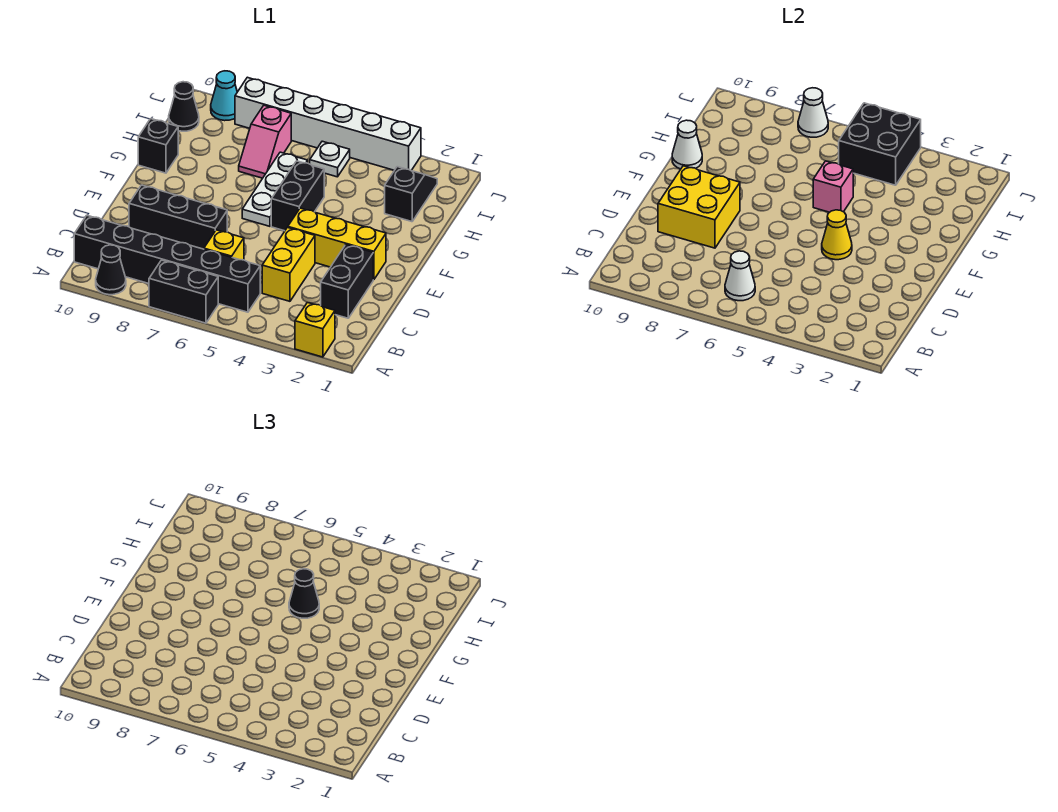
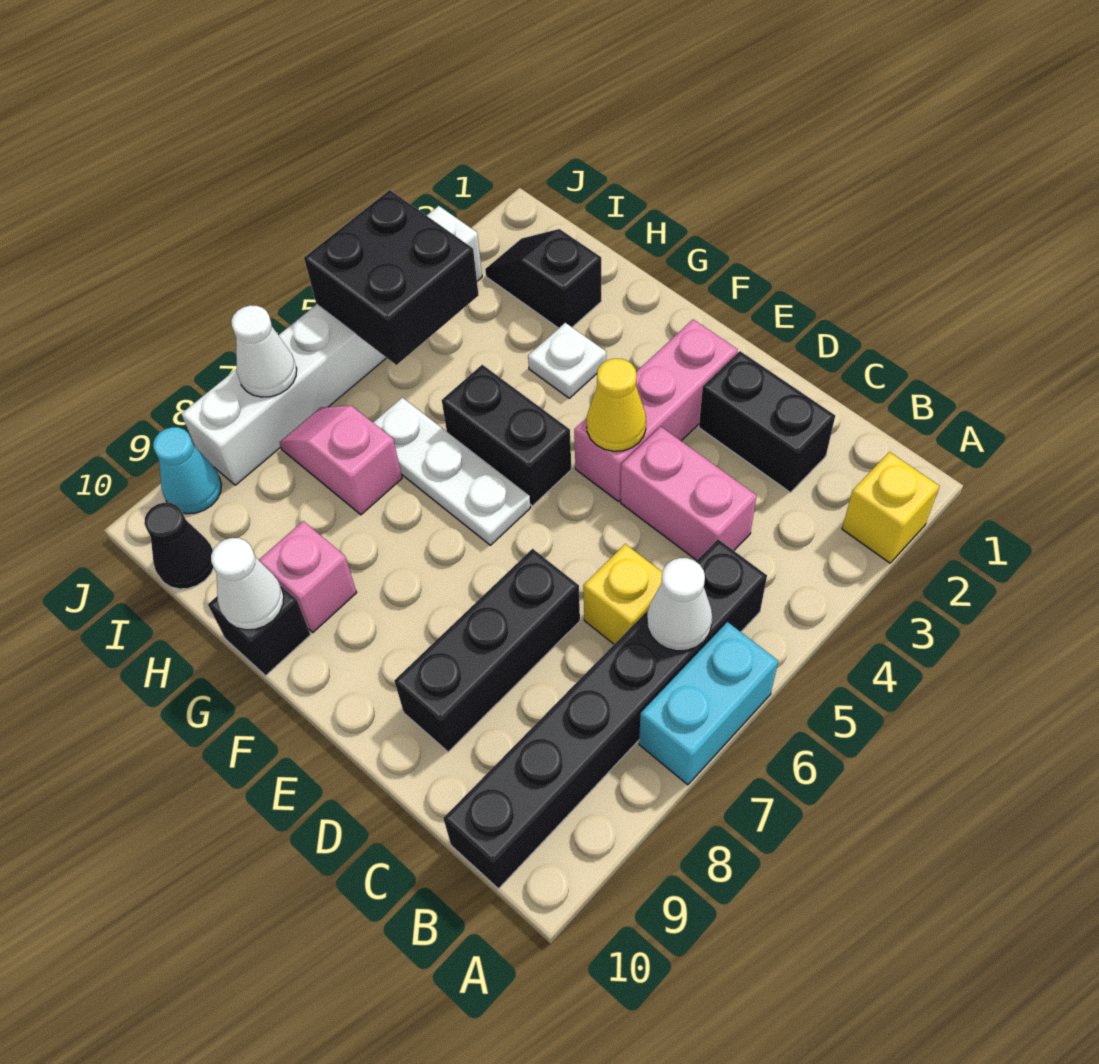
black 1x2 brick [149,260,218,323] -> cyan 1x2 brick [639,622,778,785]
black 1x1 cone [96,245,126,295] -> none
yellow 1x2 brick [262,227,315,301] -> pink 1x2 brick [621,427,757,560]
yellow 2x2 brick [658,166,740,248] -> none
yellow 1x3 brick [288,208,386,280] -> pink 1x3 brick [574,320,737,501]
pink 1x1 brick [813,161,853,212] -> pink 1x1 brick moved to [259,521,357,632]
black 1x1 cone [289,569,319,618] -> none
pink 1x2 slope [239,105,291,178] -> pink 1x2 slope turned to [279,406,402,515]
white 1x1 plate [310,141,350,177] -> white 1x1 plate moved to [528,323,606,398]

